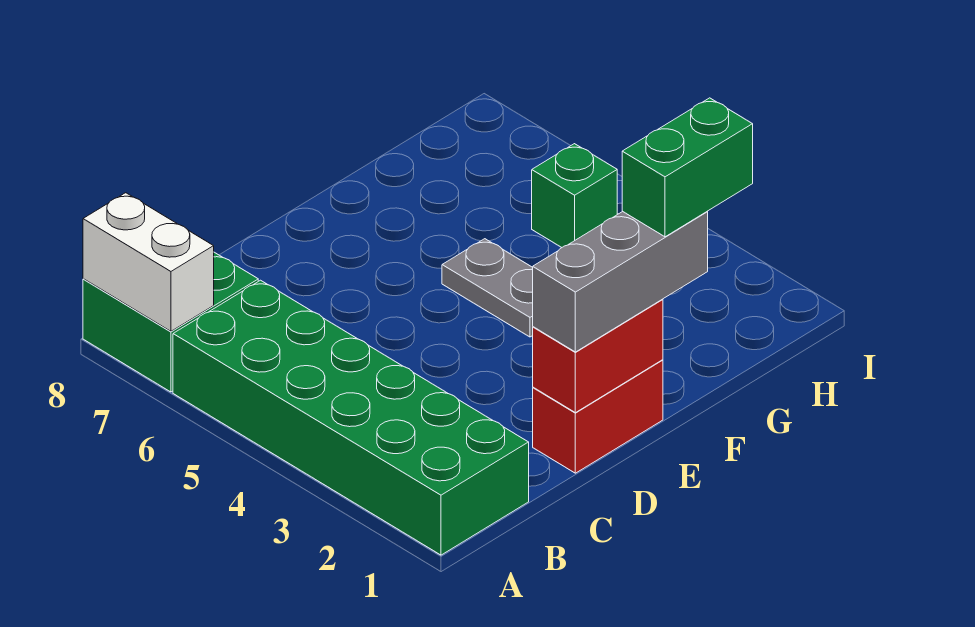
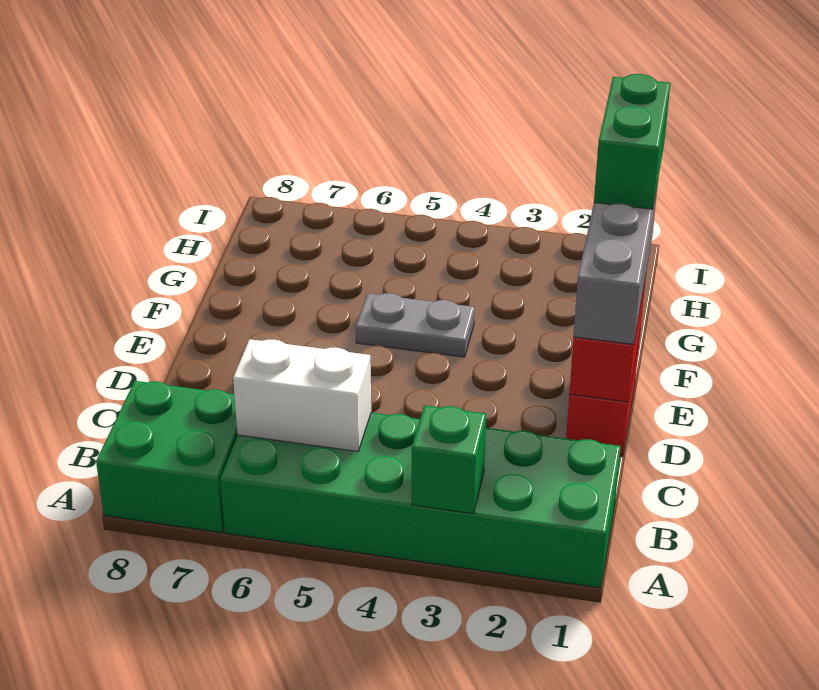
white 1x2 brick [83,193,214,331] -> white 1x2 brick moved to [233,339,371,452]
green 1x1 brick [532,144,617,247] -> green 1x1 brick moved to [412,405,486,514]

